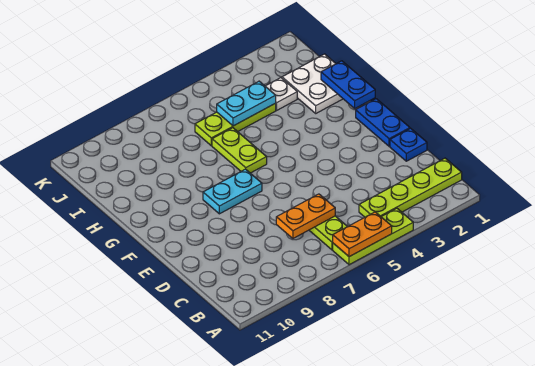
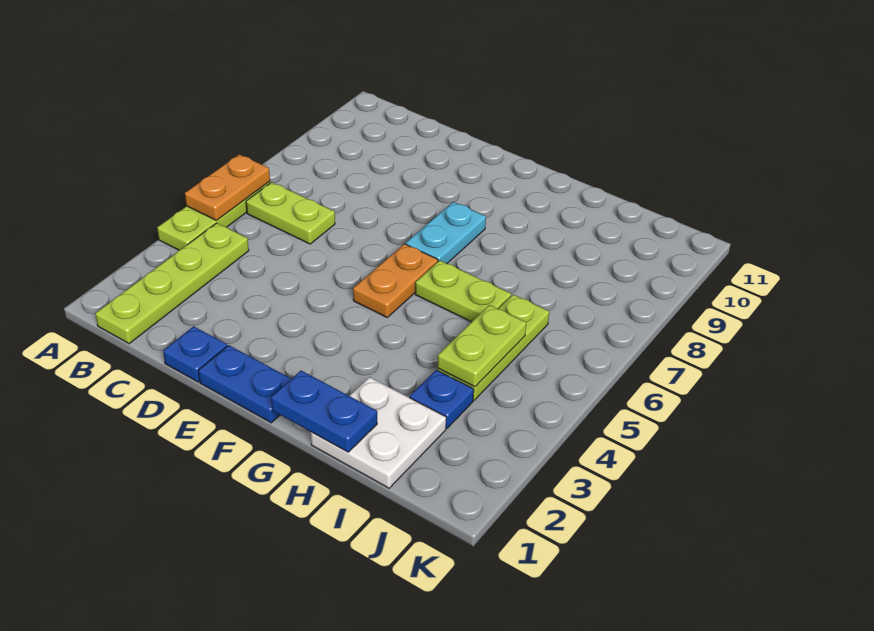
orange 1x2 plate [276,194,335,238] -> orange 1x2 plate moved to [353,244,438,317]
white 1x1 plate [266,78,297,110] -> blue 1x1 plate [410,370,474,428]
cyan 1x2 plate [217,81,276,126] -> lime 1x2 plate [437,305,526,387]

